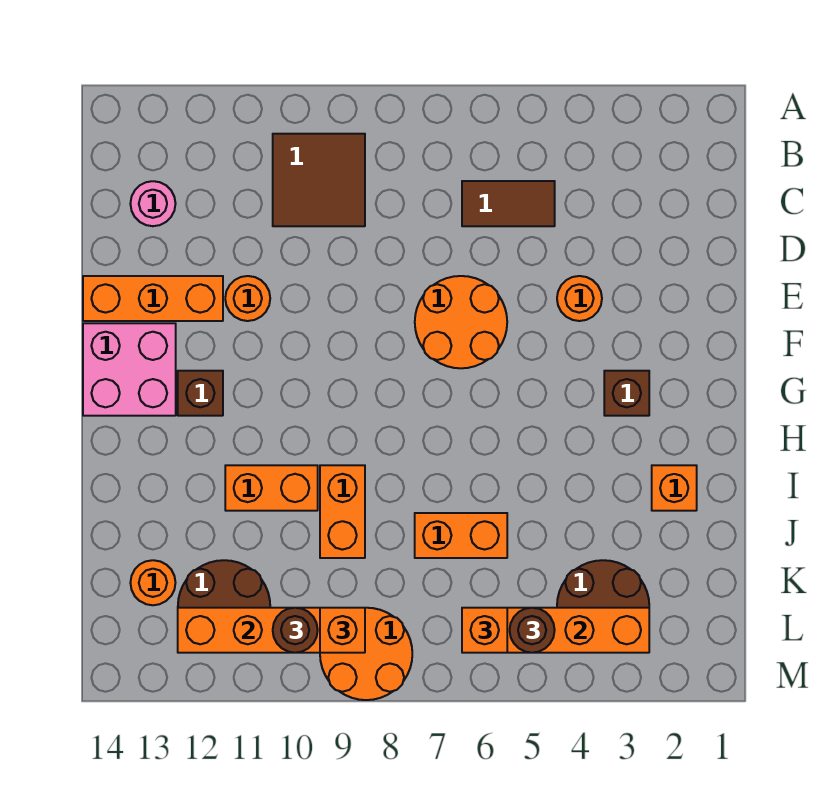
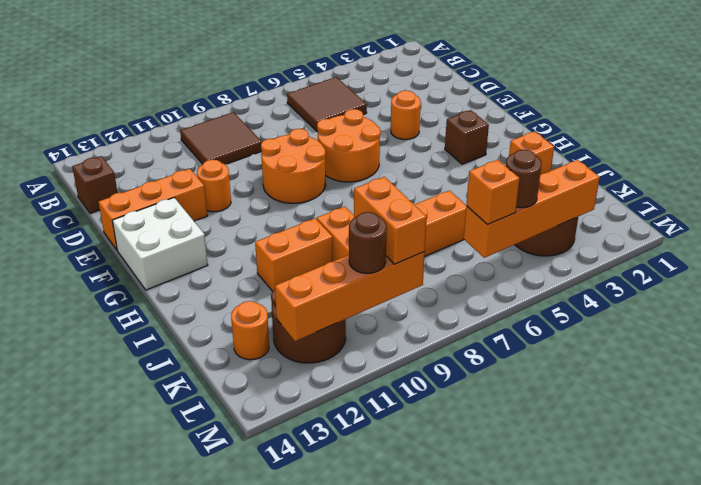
brown 1x2 tile [462,181,555,226] -> brown 2x2 tile [287,77,367,131]
pink 1x1 round brick [130,181,176,226] -> none
pink 2x2 brick [83,323,176,416] -> white 2x2 brick [112,198,208,290]
brown 1x1 brick [178,371,223,416] -> brown 1x1 brick moved to [72,156,118,213]
orange 2x2 round brick [320,608,412,700] -> orange 2x2 round brick moved to [261,129,326,203]
orange 1x1 brick [320,608,365,653] -> orange 1x2 brick [354,177,427,264]

